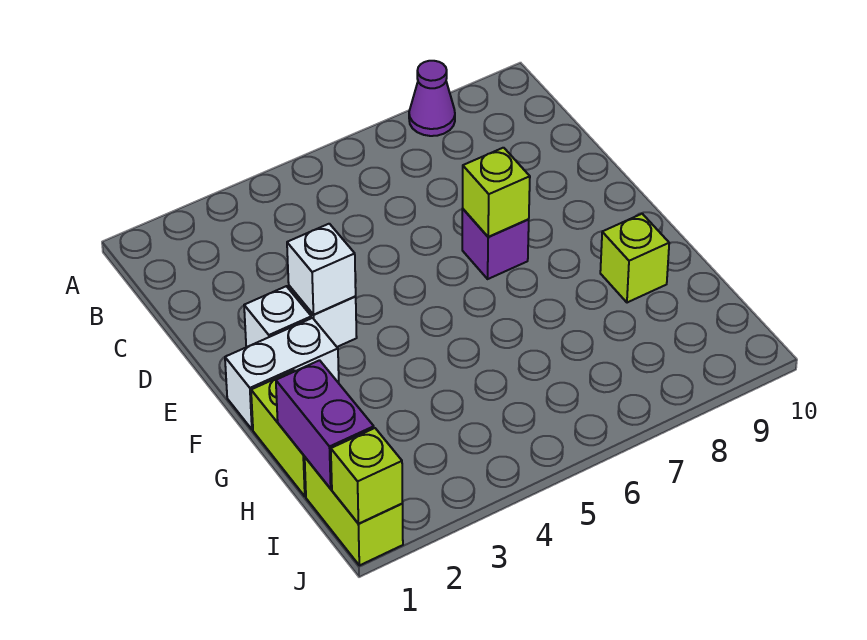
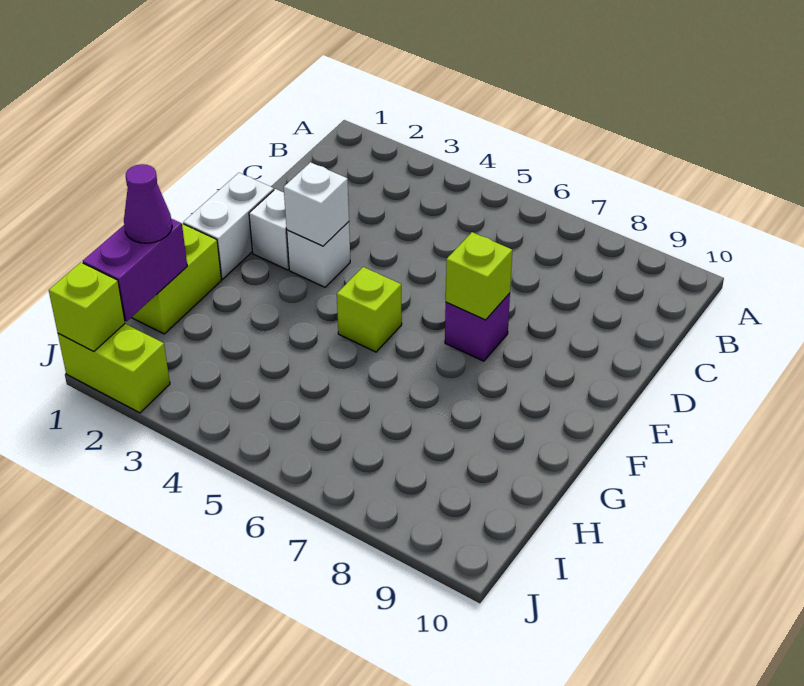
purple 1x1 cone [409,61,455,136] -> purple 1x1 cone moved to [124,164,172,243]
white 1x2 brick [225,318,339,429] -> white 1x2 brick turned to [183,173,274,279]
lime 1x1 brick [600,214,669,303] -> lime 1x1 brick moved to [337,267,402,352]
lime 1x2 brick [305,458,403,565] -> lime 1x2 brick turned to [58,324,170,413]

